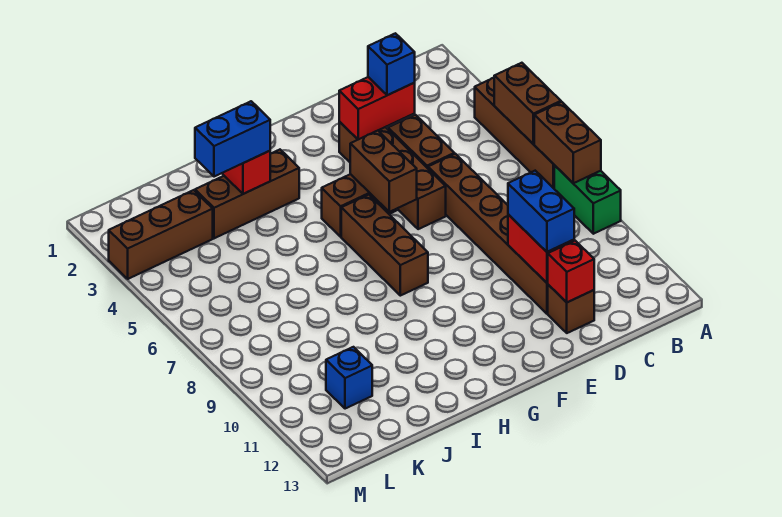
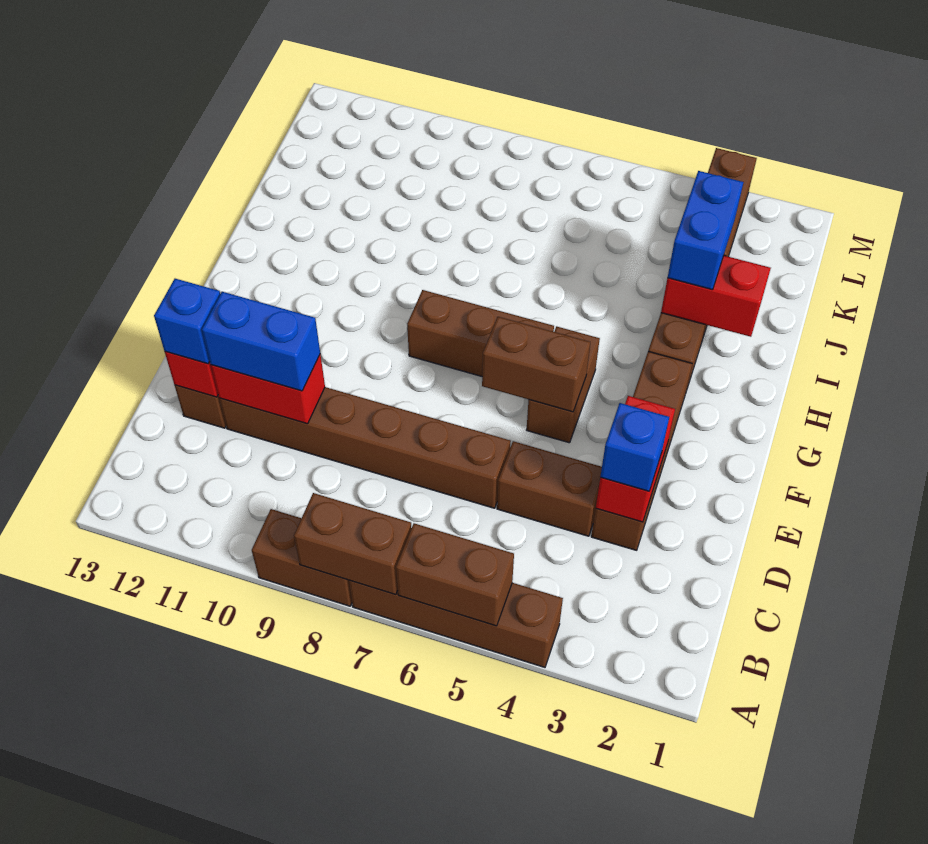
green 1x2 brick [554,165,621,234] -> brown 1x2 brick [252,509,352,606]
brown 1x4 brick [339,122,446,229] -> brown 1x4 brick turned to [591,351,692,550]
blue 1x1 brick [326,347,372,409] -> blue 1x1 brick moved to [154,279,220,364]

